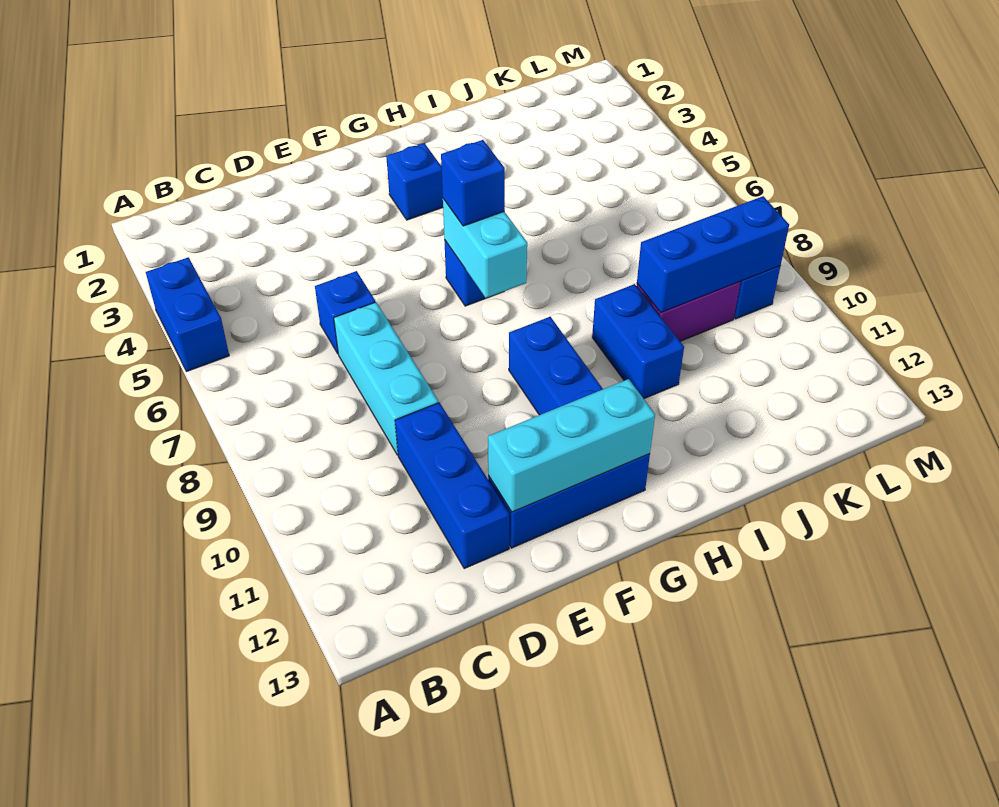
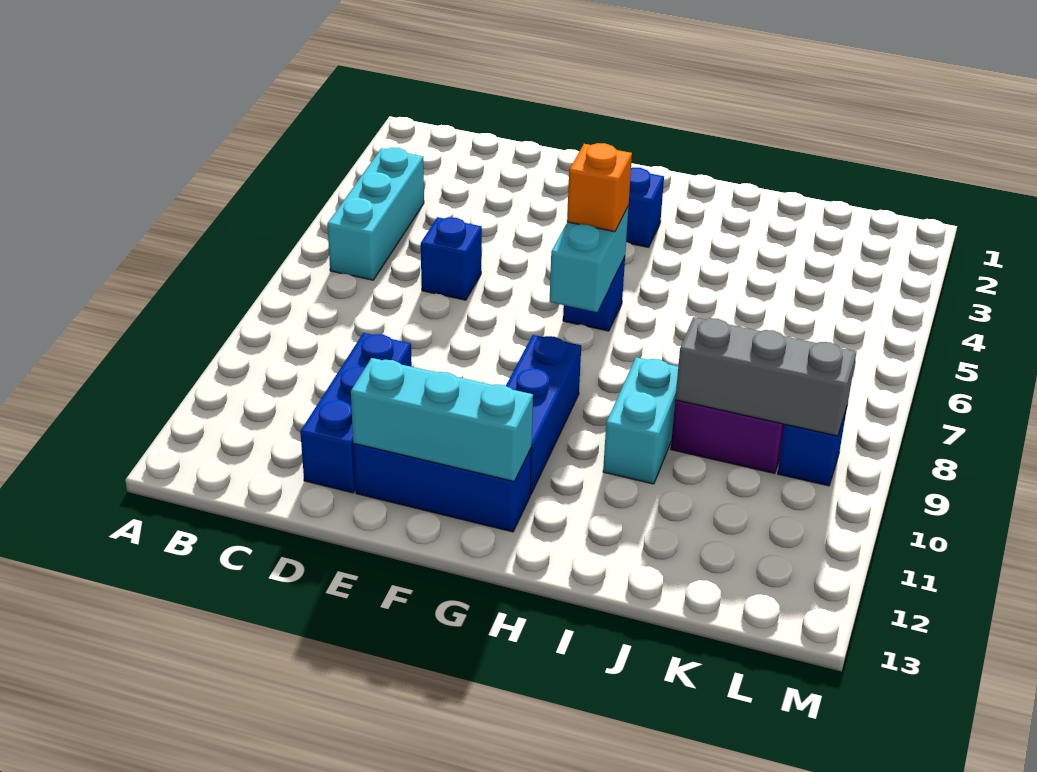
blue 1x2 brick [146,257,229,372] -> none
cyan 1x3 brick [334,302,439,455] -> cyan 1x3 brick moved to [327,148,424,280]
blue 1x1 brick [441,140,505,226] -> orange 1x1 brick [567,143,632,232]
blue 1x2 brick [592,284,684,399] -> cyan 1x2 brick [603,357,678,484]
blue 1x3 brick [637,196,789,313] -> grey 1x3 brick [675,317,856,436]

